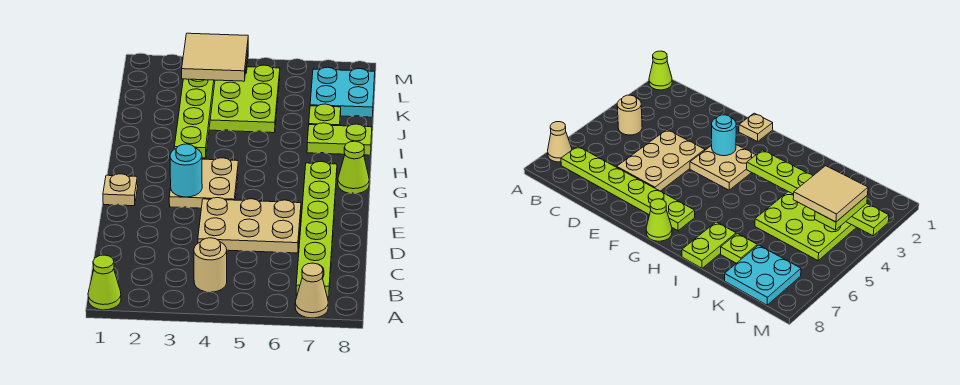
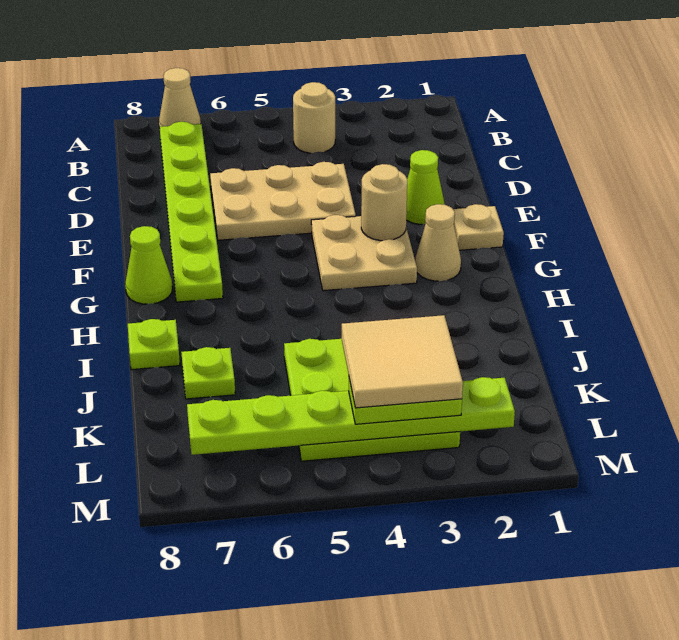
lime 1x1 cone [88,255,121,310] -> lime 1x1 cone moved to [406,150,444,224]
cyan 1x1 round brick [170,144,202,197] -> tan 1x1 round brick [361,164,407,241]
none -> tan 1x1 cone [415,204,461,281]
lime 1x6 plate [174,79,215,158] -> lime 1x6 plate turned to [187,377,515,455]
lime 1x2 plate [307,123,372,155] -> lime 1x1 plate [128,319,180,370]
cyan 2x2 plate [310,67,375,117] -> none

